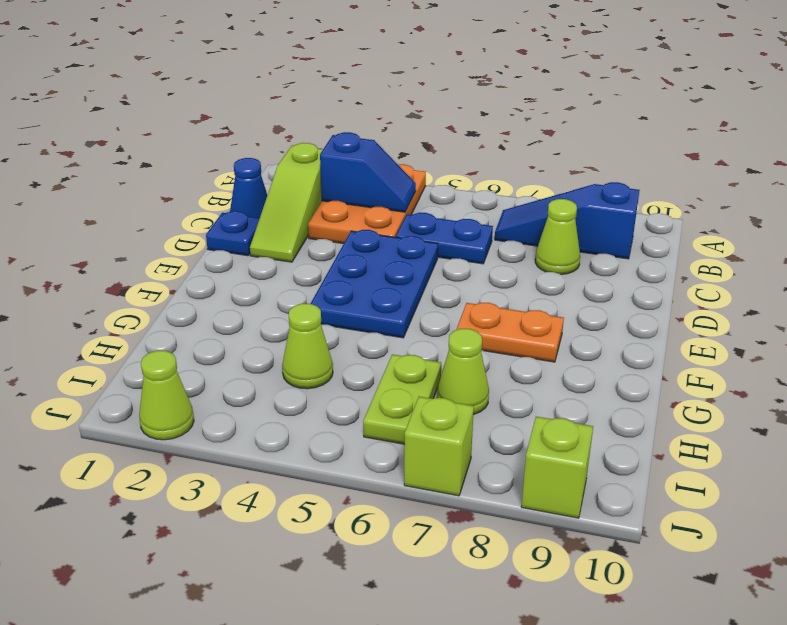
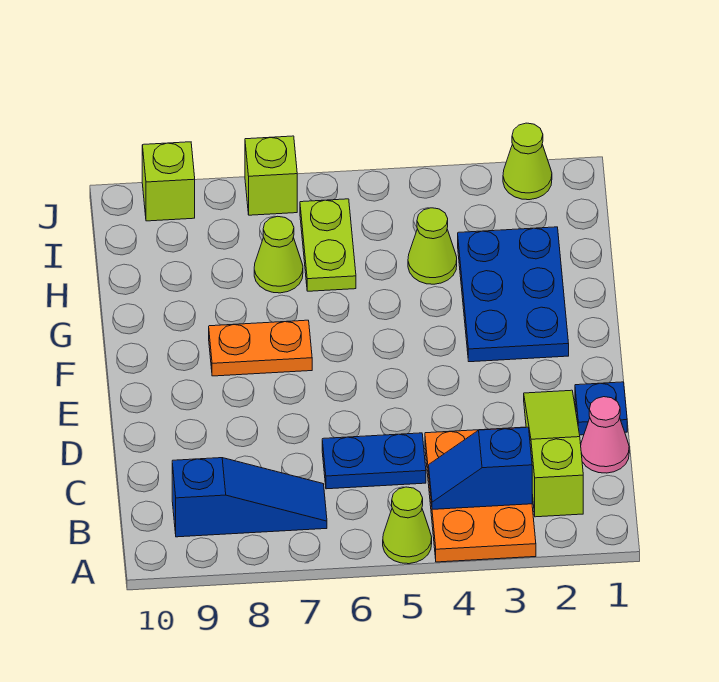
blue 1x1 cone [230,158,267,218] -> pink 1x1 cone [581,397,629,473]
lime 1x1 cone [535,199,580,274] -> lime 1x1 cone moved to [383,487,432,564]
blue 2x3 plate [310,230,438,338] -> blue 2x3 plate moved to [458,227,569,362]

